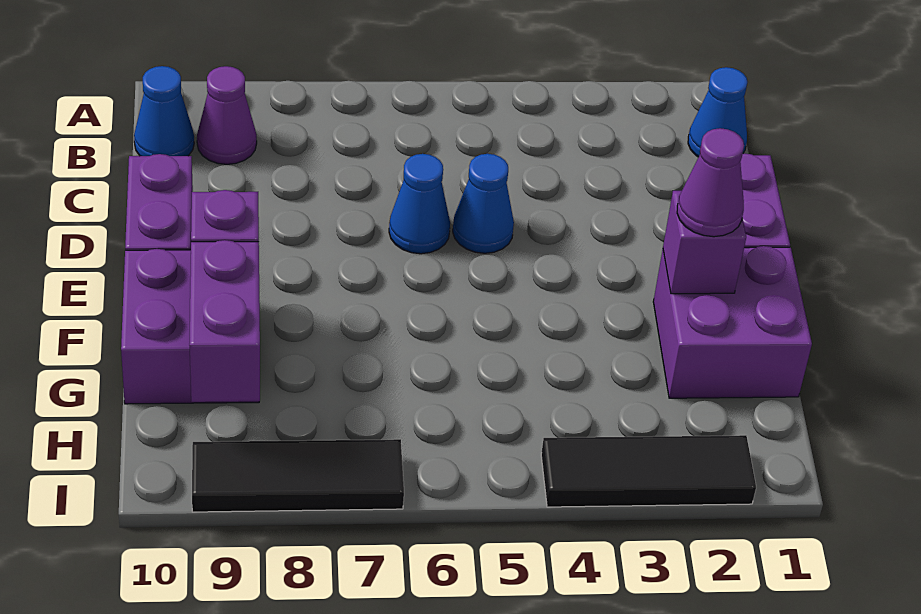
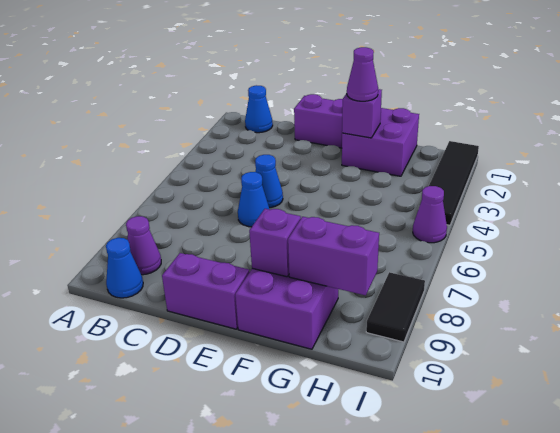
black 1x3 tile [541,435,756,507] -> black 1x4 tile [429,141,479,225]
none -> purple 1x1 cone [413,186,447,243]
black 1x3 tile [192,439,404,512] -> black 1x2 tile [366,272,425,342]

